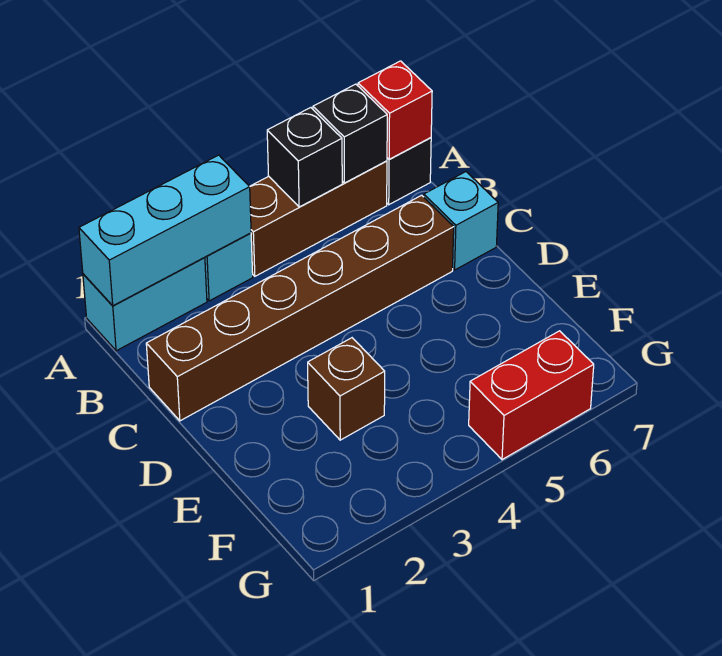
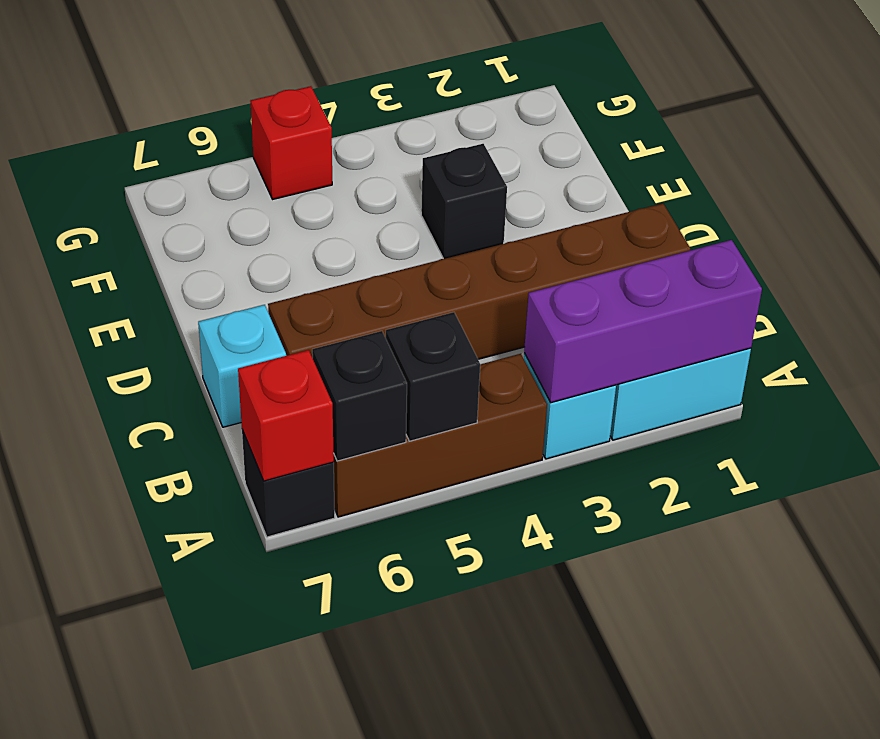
cyan 1x3 brick [79,155,251,306] -> purple 1x3 brick [524,240,762,403]
brown 1x1 brick [308,338,385,440] -> black 1x1 brick [421,144,507,259]
red 1x2 brick [469,331,594,460] -> red 1x1 brick [250,86,332,199]

